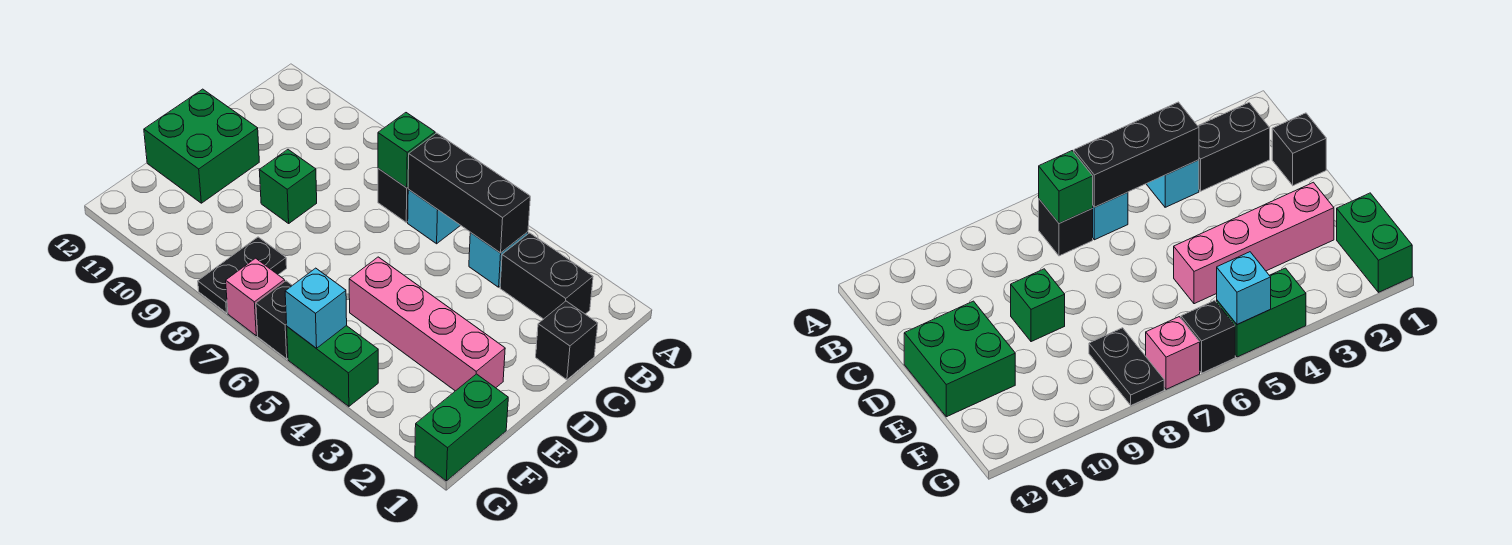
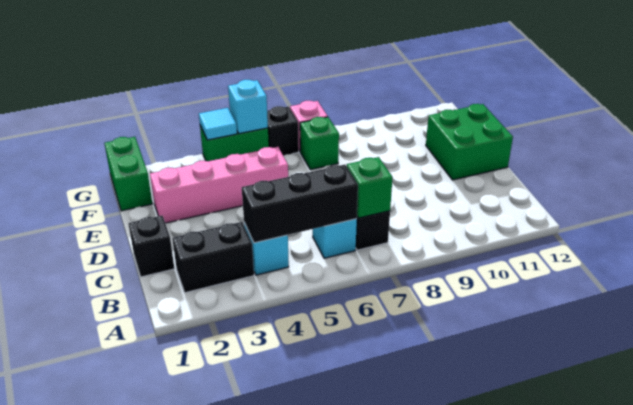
green 1x1 brick [259,150,317,223] -> green 1x1 brick moved to [300,117,339,170]
black 1x2 plate [198,237,287,313] -> none
none -> cyan 1x1 tile [199,108,237,140]

